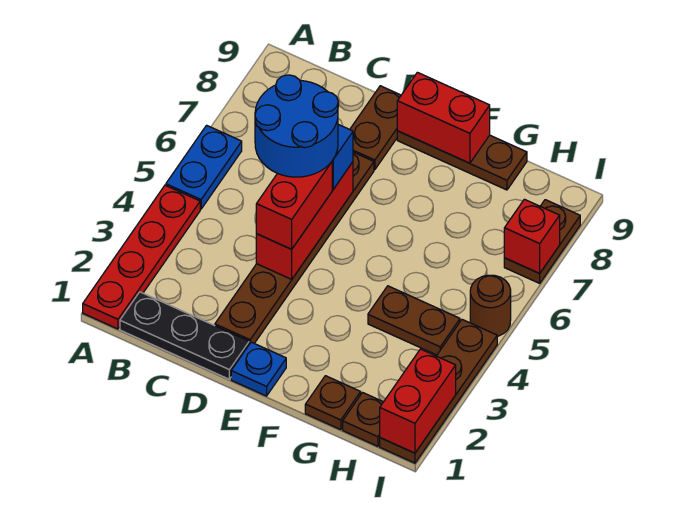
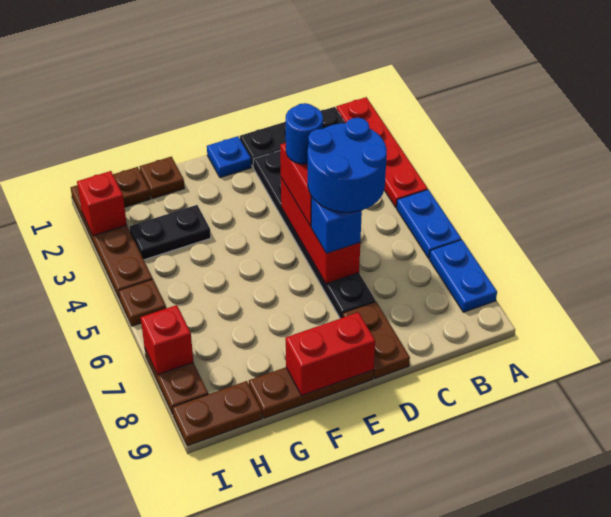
none -> blue 1x2 plate [429,240,497,312]
brown 1x6 plate [215,152,374,344] -> black 1x6 plate [253,151,376,319]
none -> blue 1x1 round brick [286,103,323,164]
none -> black 1x2 plate [129,205,211,260]
brown 1x2 plate [368,286,460,355] -> brown 1x2 plate moved to [172,381,262,446]
red 1x2 brick [380,349,456,453] -> red 1x1 brick [77,171,127,236]
brown 1x1 round brick [470,275,511,336] -> brown 1x1 plate [118,279,166,326]

